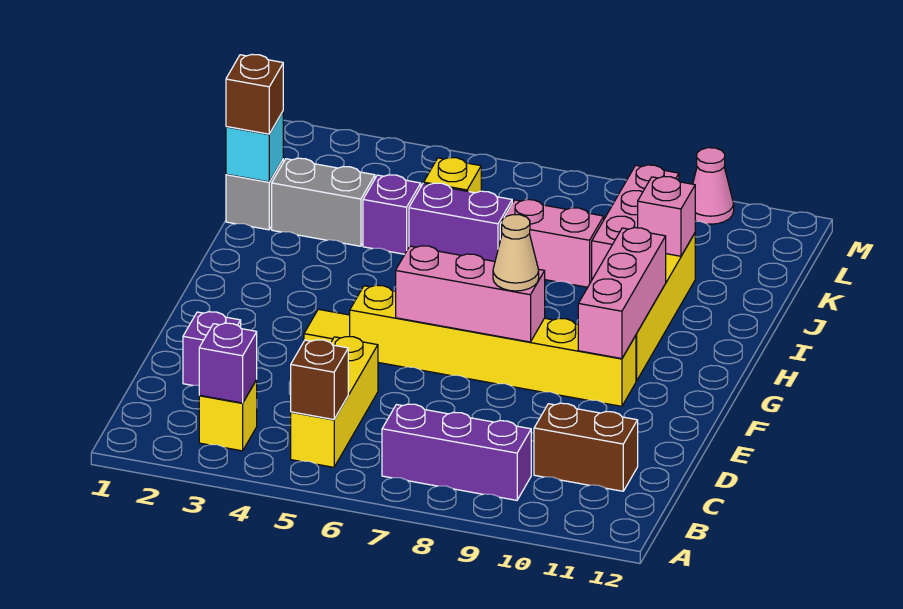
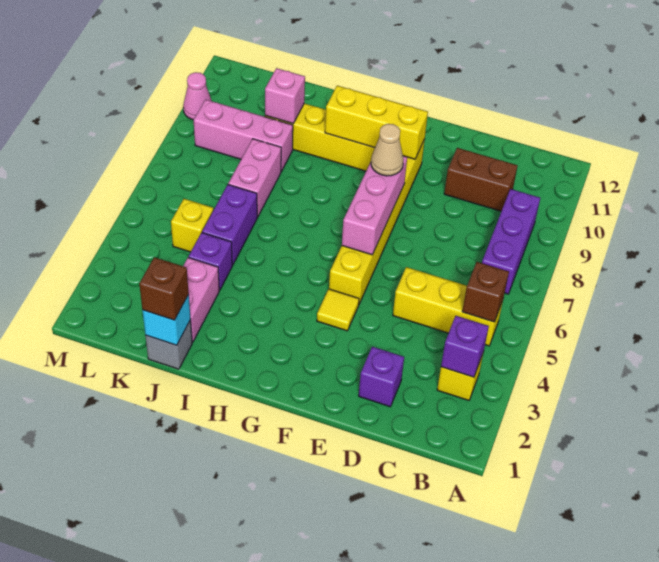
brown 1x2 brick [534,403,638,491] -> brown 1x2 brick turned to [444,148,518,211]
pink 1x3 brick [578,228,666,359] -> yellow 1x3 brick [325,86,428,159]
grey 1x2 brick [272,158,375,246] -> pink 1x2 brick [183,258,219,342]

